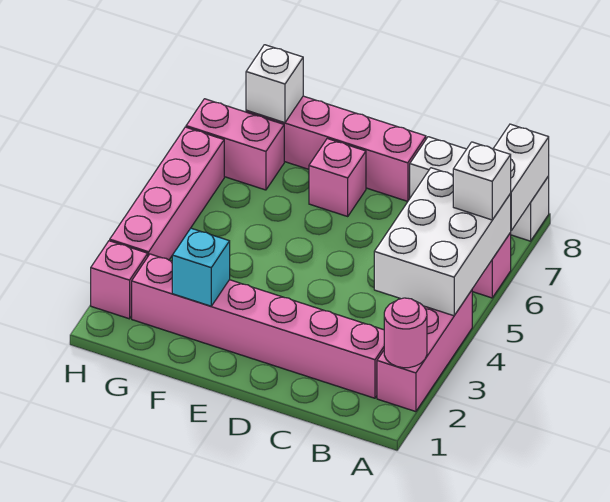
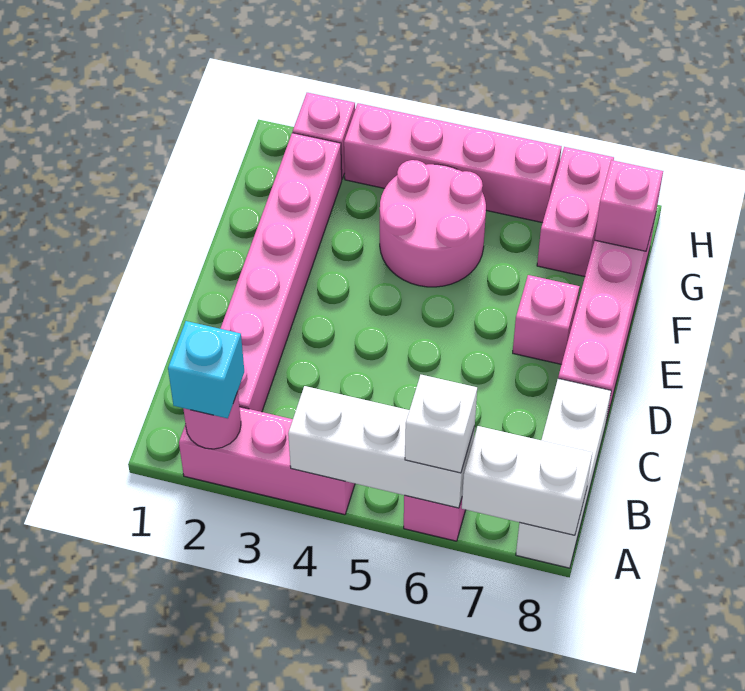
white 2x3 brick [374,168,511,316] -> white 1x3 brick [288,386,475,508]
cyan 1x1 brick [172,228,230,306] -> cyan 1x1 brick moved to [168,321,244,418]
none -> pink 2x2 round brick [380,160,486,287]
white 1x1 brick [246,45,303,123] -> pink 1x1 brick [595,160,663,251]

